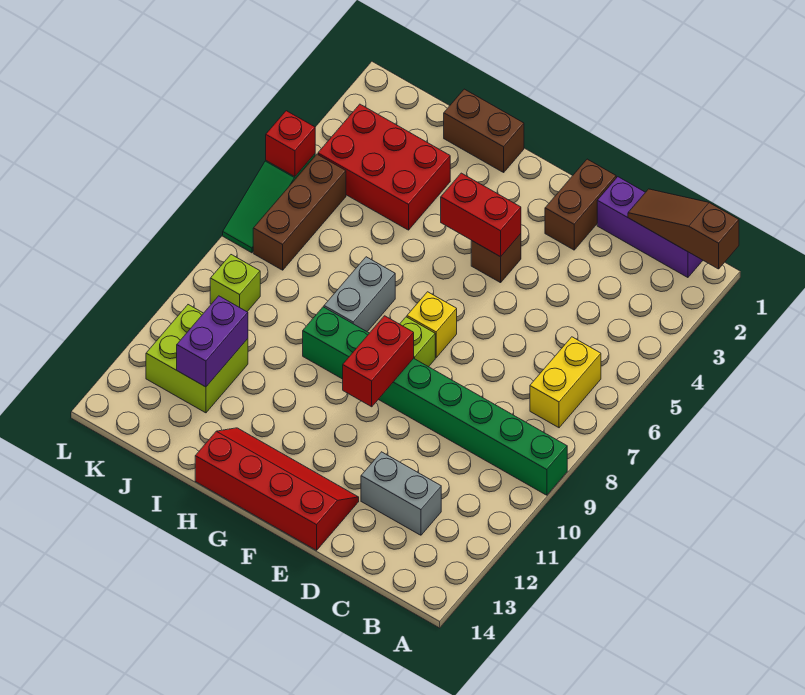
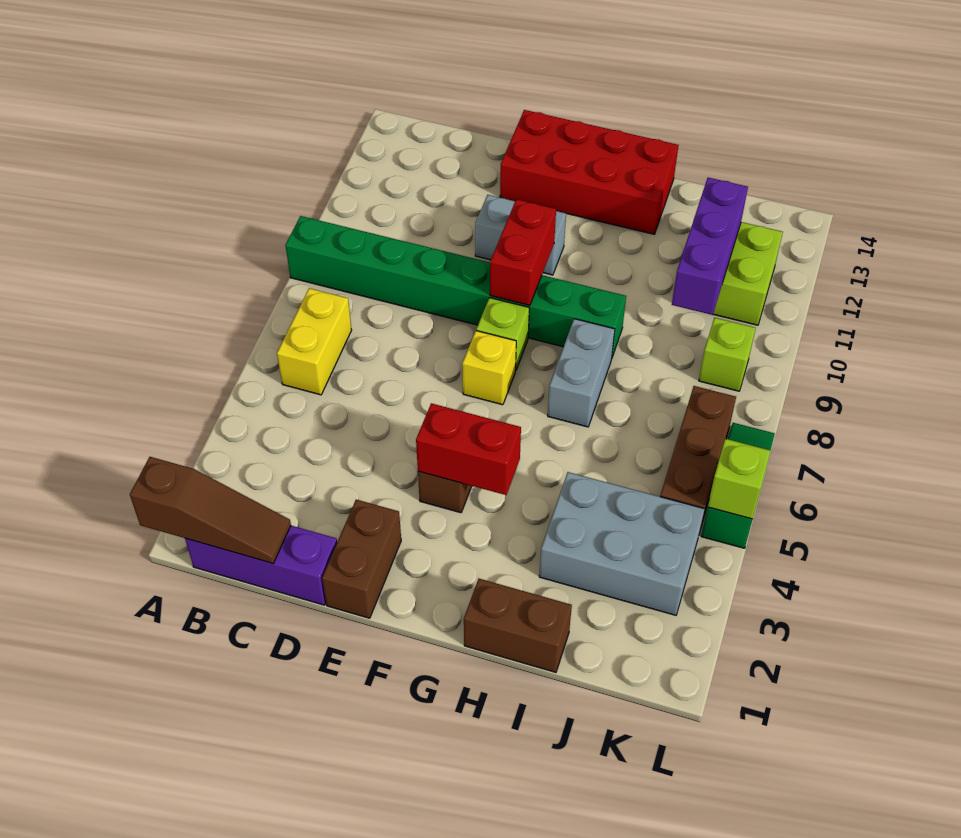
grey 1x2 brick [361,452,441,535] -> grey 1x2 brick moved to [475,195,566,275]
red 2x4 slope [195,428,359,550] -> red 2x4 brick [500,110,679,234]
red 2x3 brick [318,104,450,230] -> grey 2x3 brick [539,472,705,615]
purple 1x2 brick [177,296,248,387] -> purple 1x3 brick [672,178,748,315]
red 1x1 brick [266,111,315,177] -> lime 1x1 brick [708,439,771,519]

